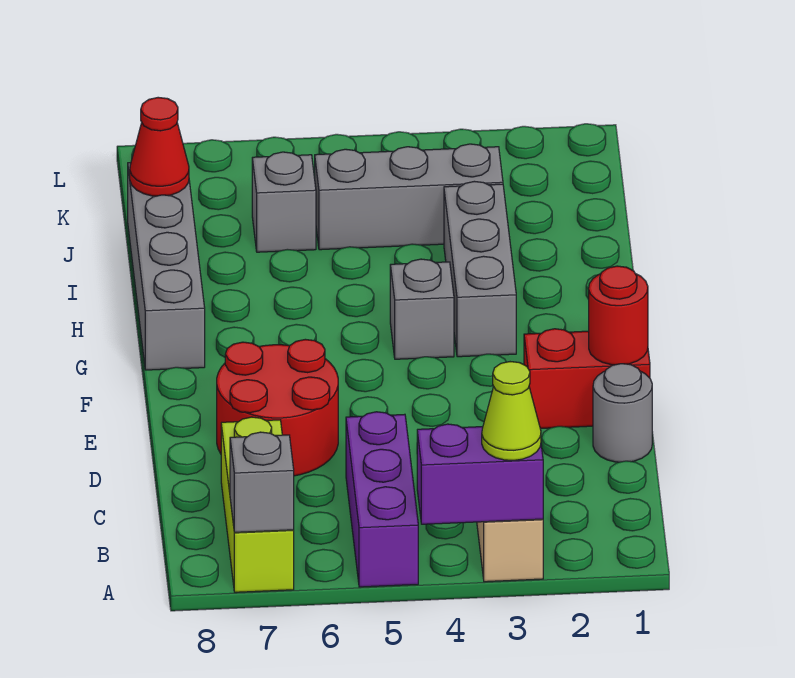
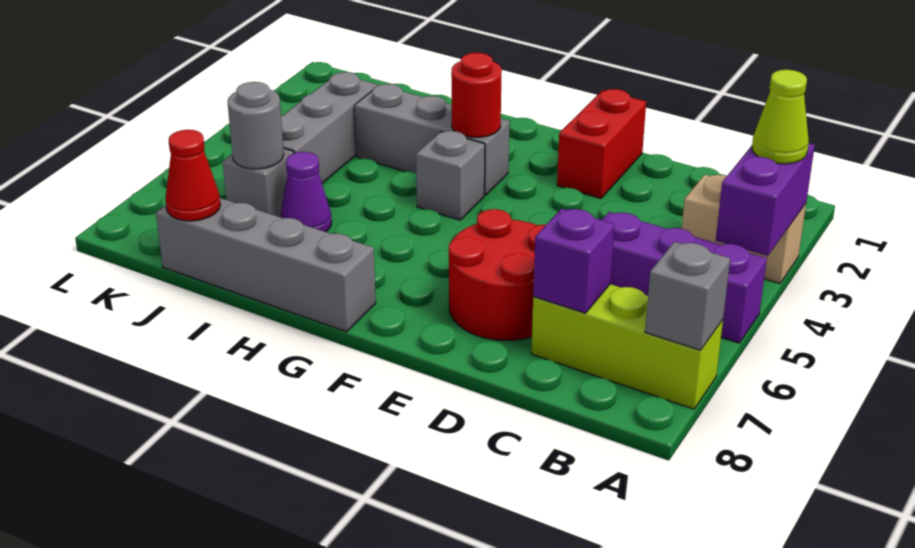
none -> purple 1x1 brick [533,208,614,313]
grey 1x1 round brick [593,364,652,462] -> grey 1x1 round brick moved to [227,82,284,169]
red 1x1 round brick [589,266,648,365] -> red 1x1 round brick moved to [451,53,502,137]
none -> purple 1x1 cone [280,152,332,232]

